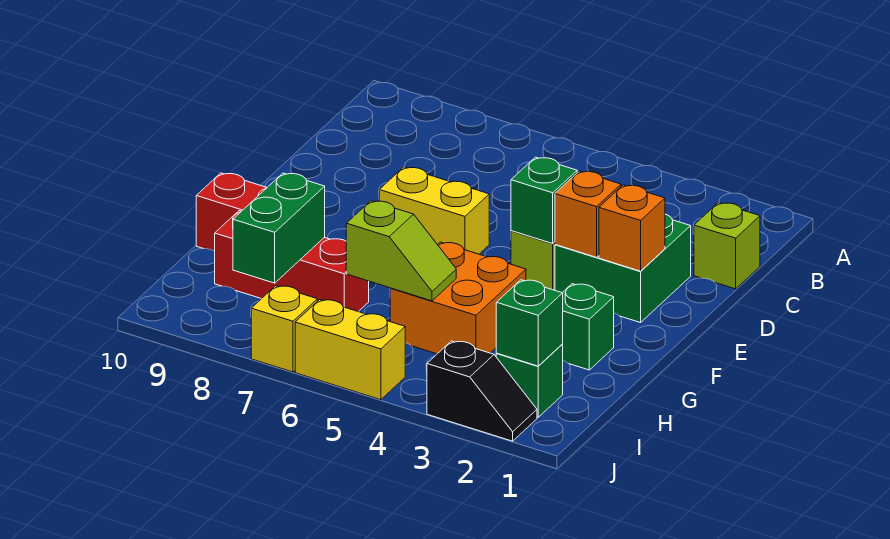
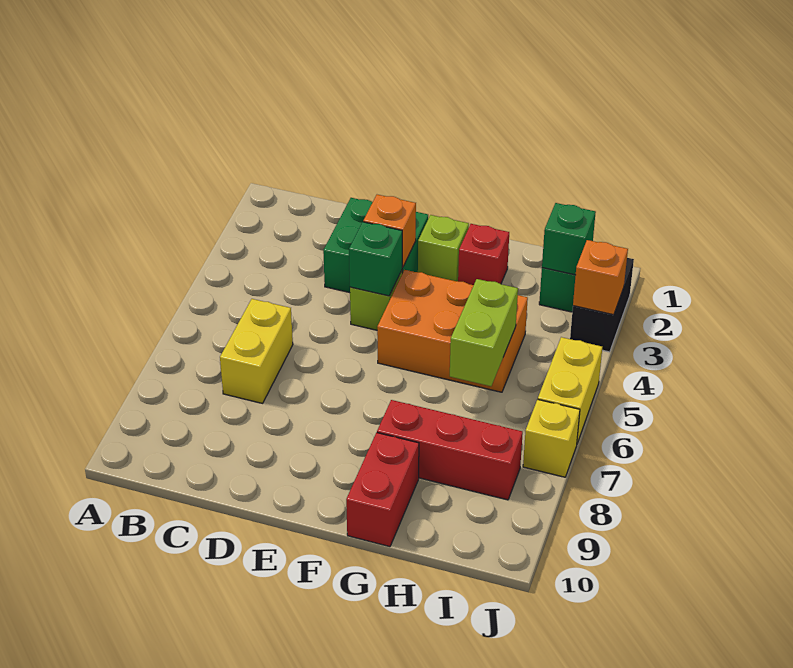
lime 1x1 brick [694,203,760,289] -> lime 1x1 brick moved to [418,215,469,281]
orange 1x1 brick [599,185,665,271] -> orange 1x1 brick moved to [573,240,628,315]
yellow 1x2 brick [379,167,489,254] -> yellow 1x2 brick moved to [220,299,293,403]
green 1x1 brick [562,284,614,370] -> red 1x1 brick [458,224,509,285]
orange 2x2 brick [390,242,526,354] -> orange 2x3 brick [377,270,528,392]
lime 1x2 slope [346,201,456,301] -> lime 1x2 brick [450,279,518,386]
red 1x3 brick [215,211,369,312] -> red 1x3 brick turned to [377,400,523,500]
green 1x2 brick [233,173,325,283] -> none
black 1x2 slope [427,341,537,441] -> black 1x2 brick [570,258,634,352]

